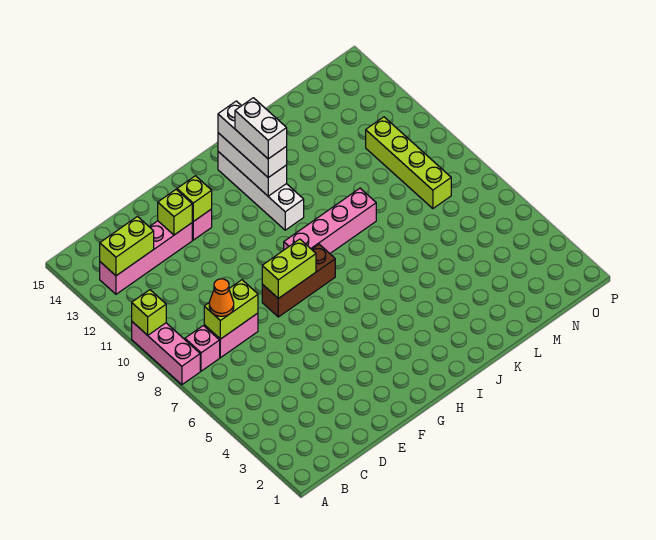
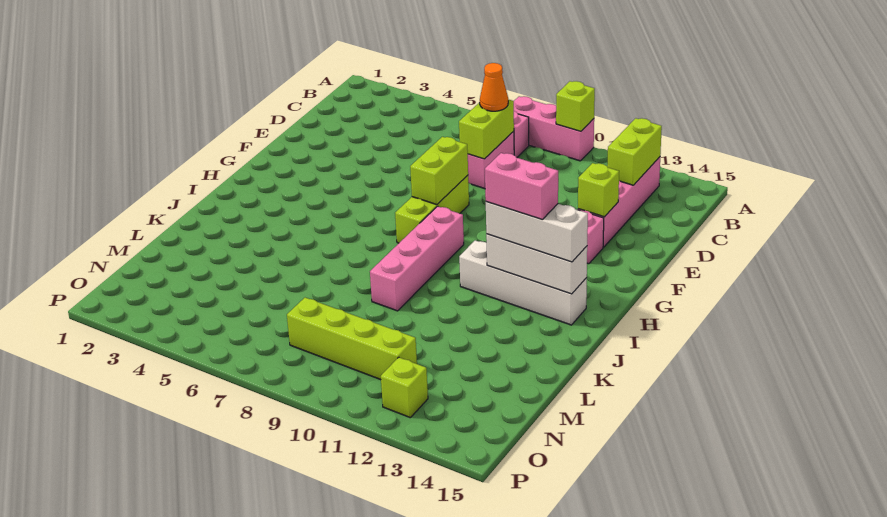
brown 1x3 brick [262,244,335,317] -> lime 1x3 brick [395,175,469,243]
lime 1x1 brick [177,176,212,222] -> lime 1x1 brick moved to [381,357,428,417]
white 1x2 brick [235,98,287,159] -> pink 1x2 brick [485,153,558,220]

